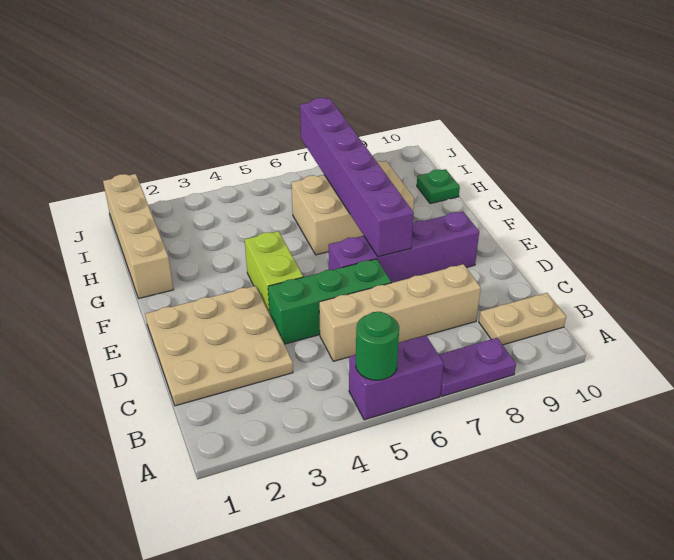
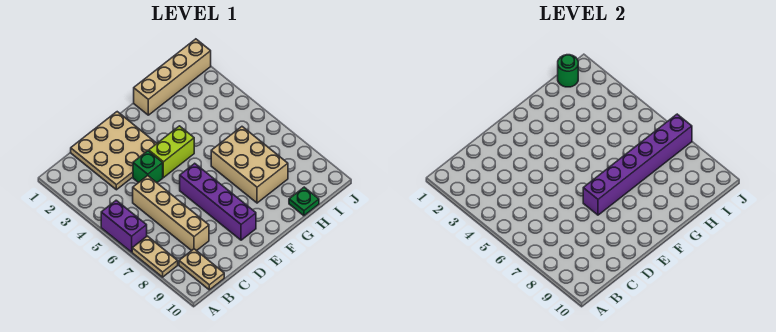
green 1x1 round brick [356,312,399,380] -> green 1x1 round brick moved to [558,55,578,87]
purple 1x2 plate [439,338,516,396] -> tan 1x2 plate [132,236,178,277]
green 1x3 brick [268,259,391,344] -> green 1x1 brick [133,151,163,183]

